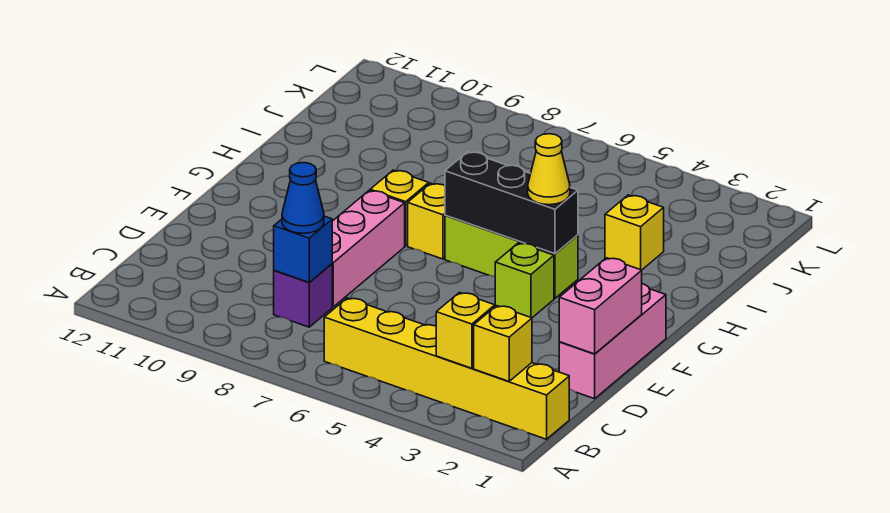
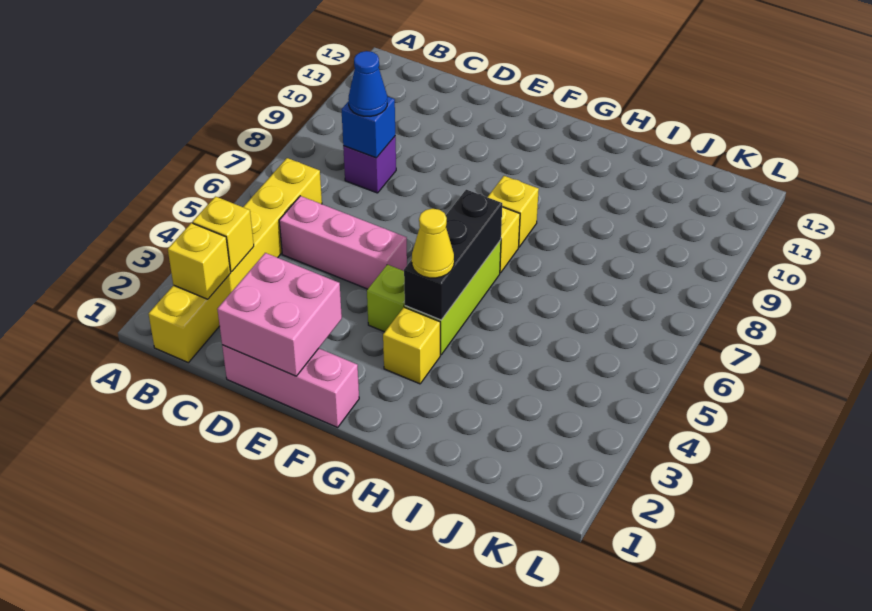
pink 1x2 brick [559,258,642,354] -> pink 2x2 brick [217,253,342,376]
pink 1x3 brick [332,190,405,307] -> pink 1x3 brick moved to [279,196,407,289]
yellow 1x1 brick [605,195,664,270] -> yellow 1x1 brick moved to [383,307,440,384]

